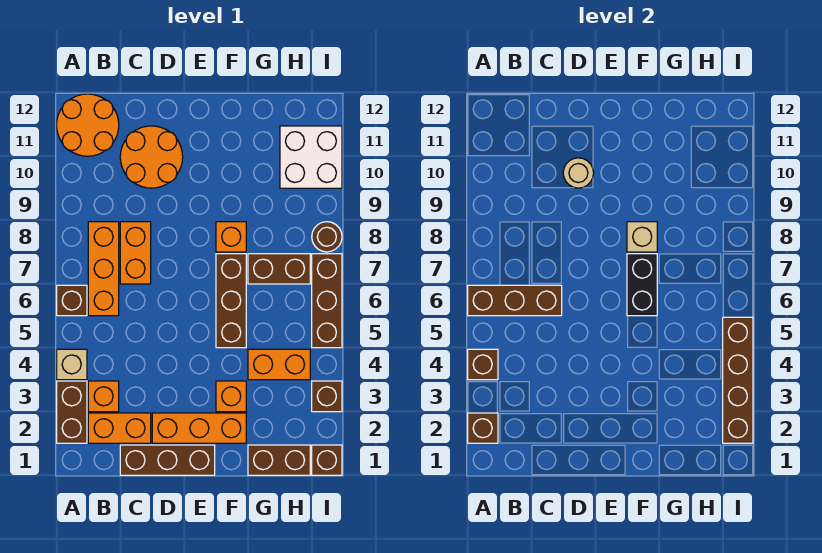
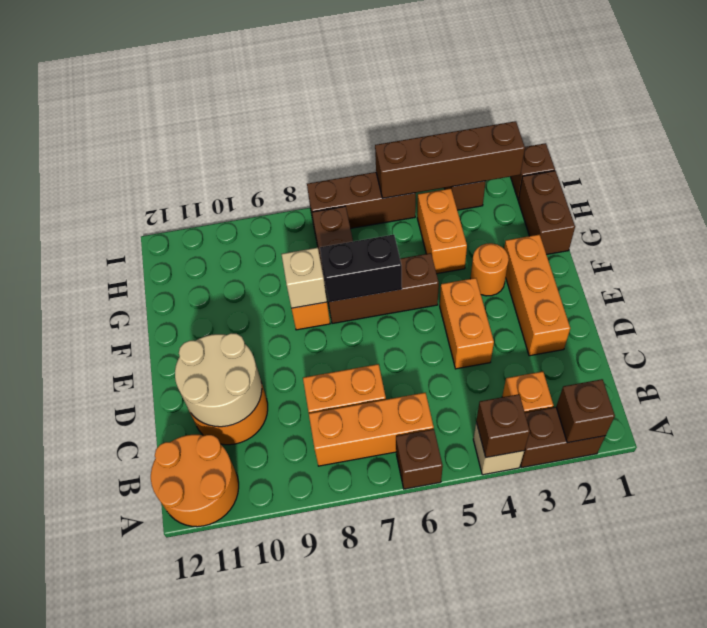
brown 1x3 brick [468,285,562,316] -> none
orange 1x2 brick [88,413,151,443] -> orange 1x2 brick moved to [440,278,494,369]
brown 1x3 brick [120,445,215,475] -> none
tan 1x1 round brick [563,158,594,188] -> tan 2x2 round brick [175,333,262,427]
orange 1x1 brick [216,381,246,412] -> orange 1x1 round brick [470,243,509,296]
white 2x2 brick [280,126,342,188] -> none
brown 1x1 round brick [312,222,342,252] -> none

